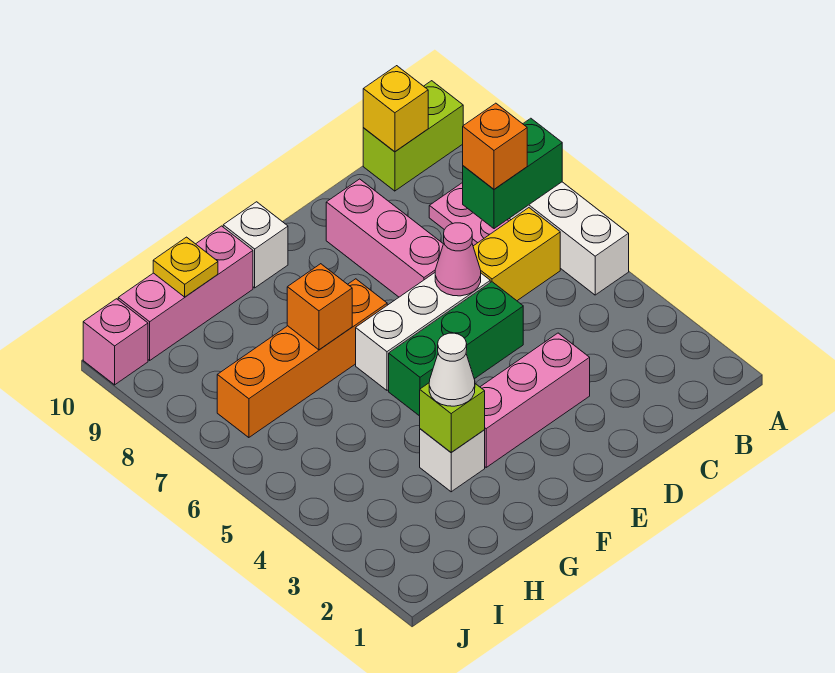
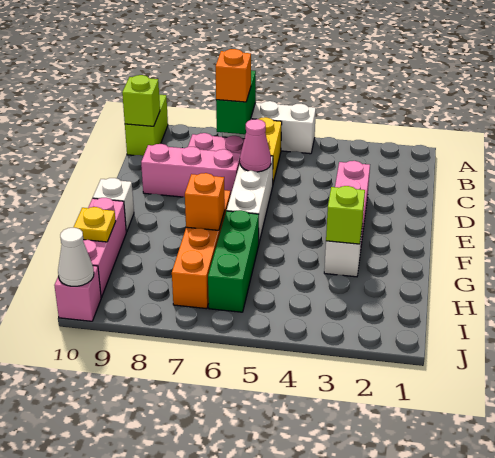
yellow 1x1 brick [363,66,428,152] -> lime 1x1 brick [122,75,160,126]
green 1x3 brick [389,282,523,416] -> green 1x3 brick moved to [208,210,259,312]
white 1x1 cone [429,333,475,406] -> white 1x1 cone moved to [58,228,94,286]

